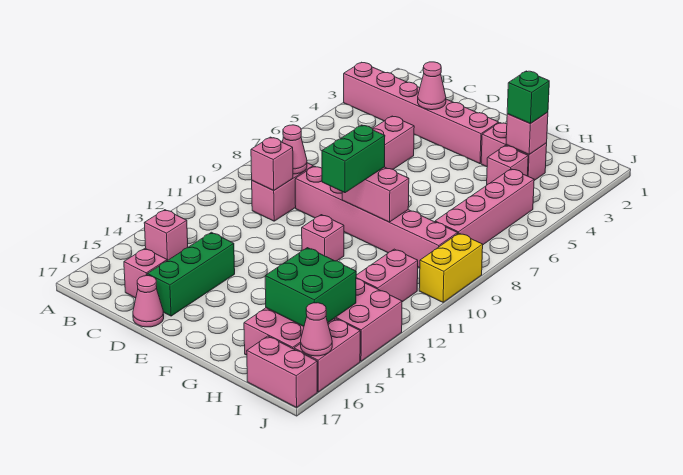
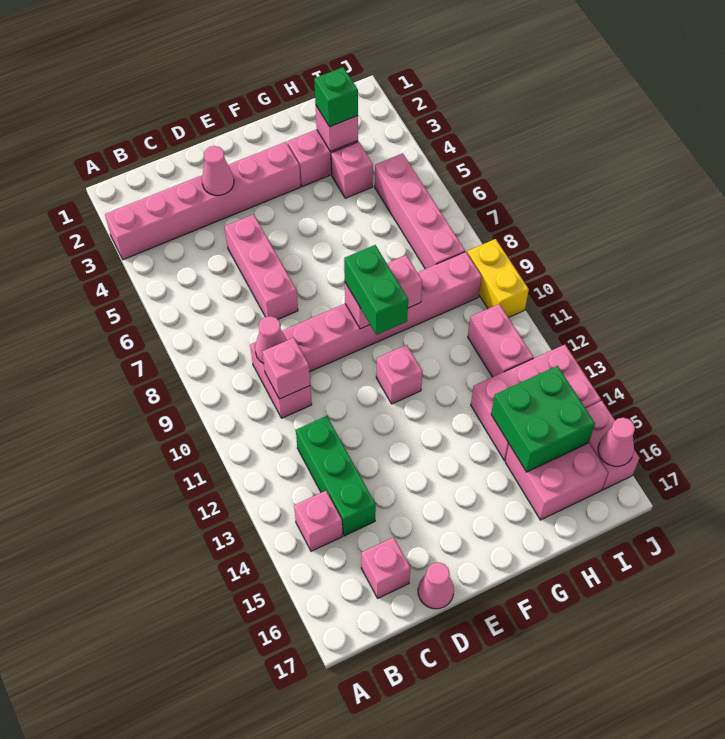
green 1x3 brick [147,232,235,316] -> green 1x3 brick moved to [296,416,376,536]
pink 1x2 brick [247,336,317,408] -> none

